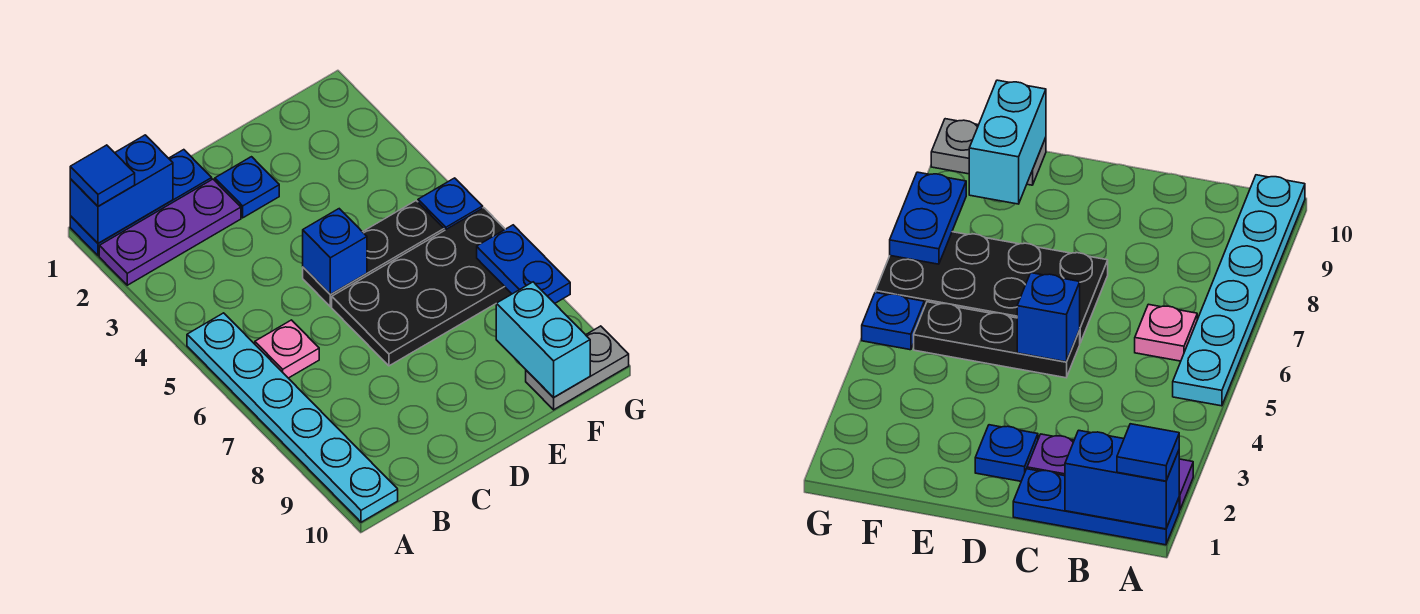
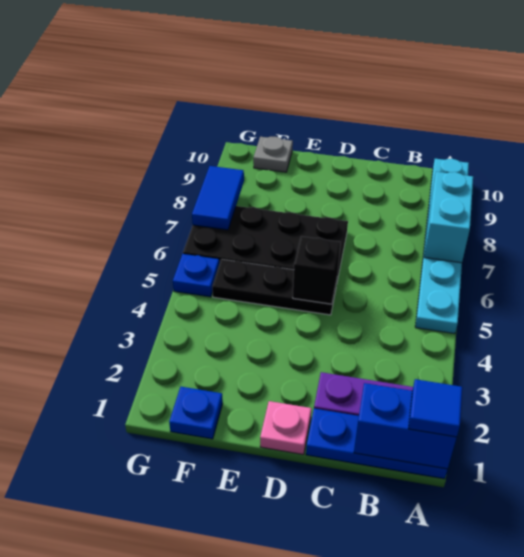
pink 1x1 plate [255,320,319,378] -> pink 1x1 plate moved to [260,401,312,455]
blue 1x1 plate [215,157,279,218] -> blue 1x1 plate moved to [169,387,223,439]
blue 1x1 brick [303,209,367,295] -> black 1x1 brick [293,236,340,304]
cyan 1x2 brick [496,282,590,398] -> cyan 1x2 brick moved to [424,172,473,263]
grey 1x2 plate [526,326,629,410] -> grey 1x1 plate [253,137,293,172]
blue 1x2 plate [477,225,570,303] -> blue 1x2 tile [192,166,244,230]

